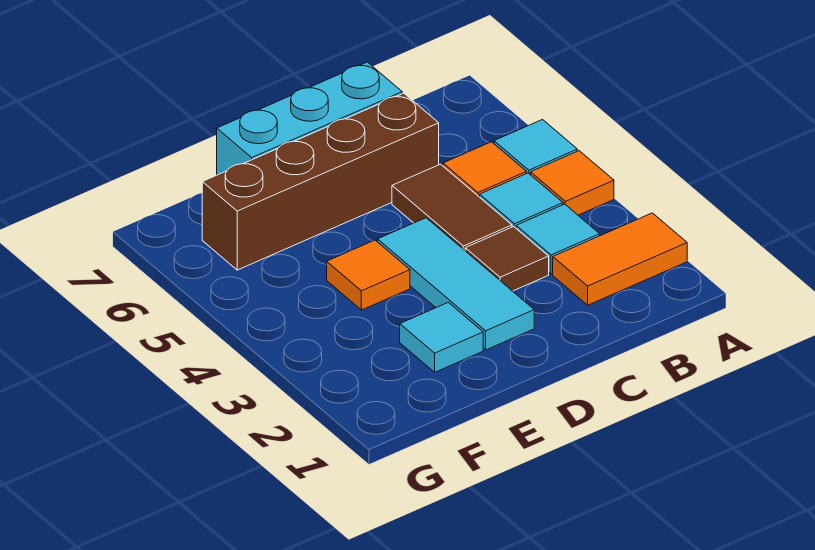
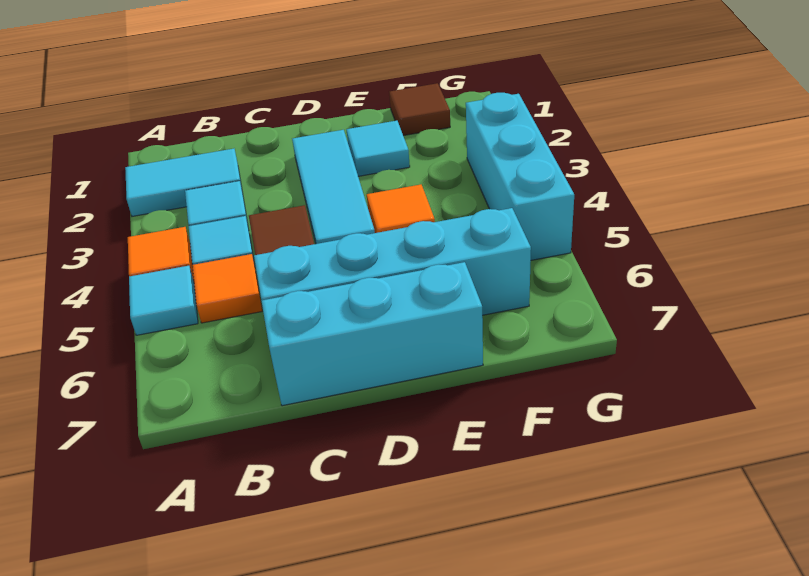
orange 1x2 tile [553,213,687,305] -> cyan 1x2 tile [125,149,243,216]
brown 1x1 tile [465,227,549,291] -> brown 1x1 tile moved to [389,83,450,136]
brown 1x4 brick [202,93,439,270] -> cyan 1x4 brick [254,208,531,315]
none -> cyan 1x3 brick [466,93,574,260]

